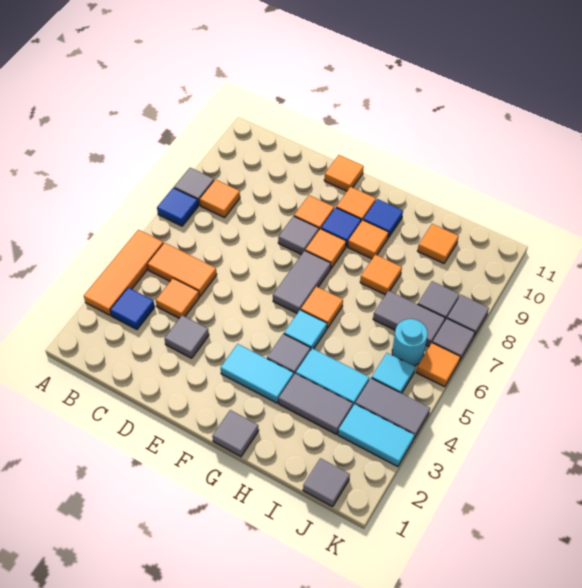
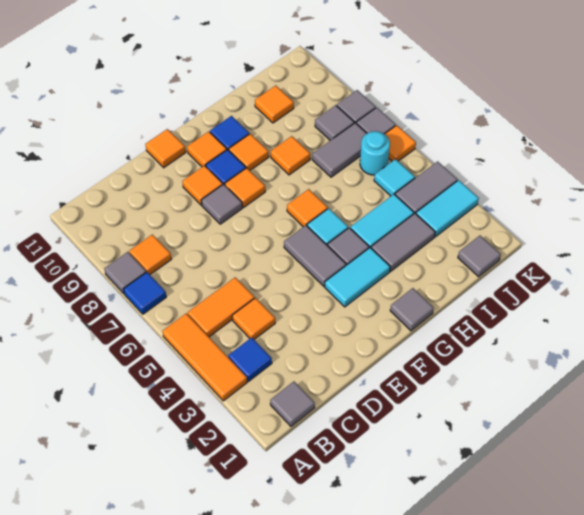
grey 1x1 tile [164,315,209,358] -> grey 1x1 tile moved to [270,382,315,426]
grey 1x2 tile [273,251,331,313] -> grey 1x2 tile moved to [284,225,346,286]

